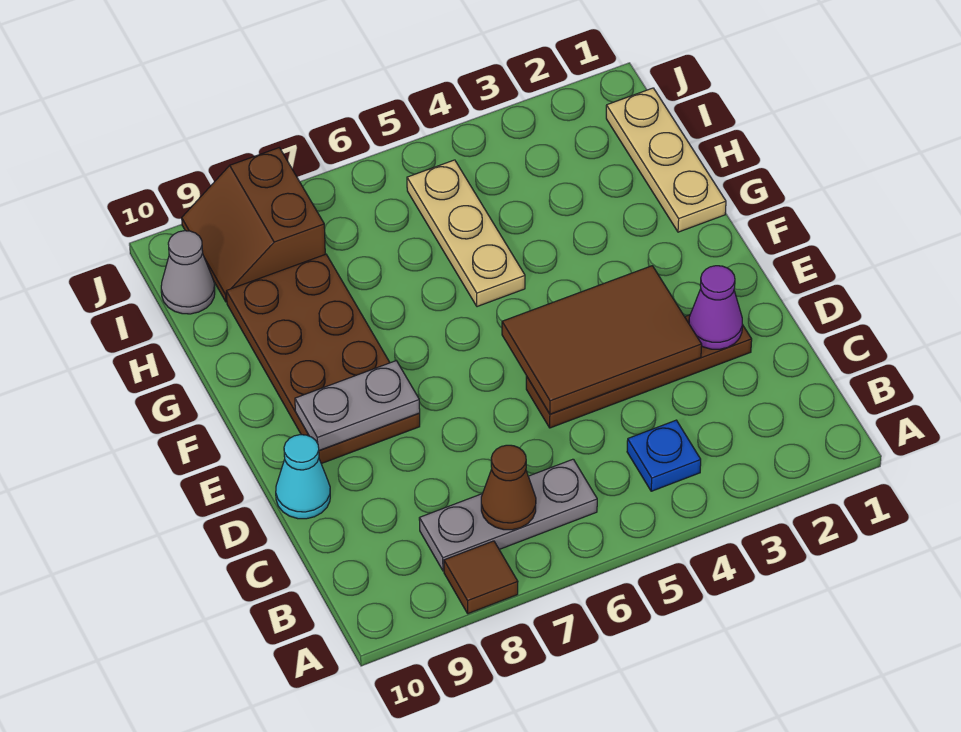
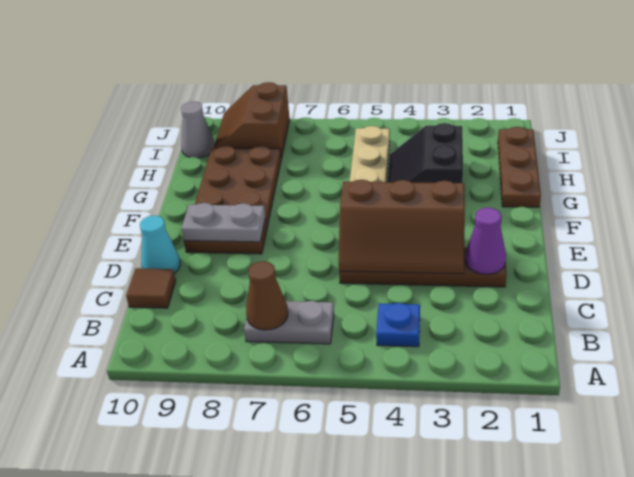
brown 1x1 tile [444,541,518,614] -> brown 1x1 tile moved to [126,268,176,308]
grey 1x3 plate [419,459,597,571] -> grey 1x2 plate [244,301,334,344]
brown 2x3 tile [502,266,702,414] -> brown 2x3 slope [339,180,465,274]
tan 1x3 plate [606,88,726,232] -> brown 1x3 plate [498,127,541,207]
none -> black 2x2 slope [388,123,463,183]

